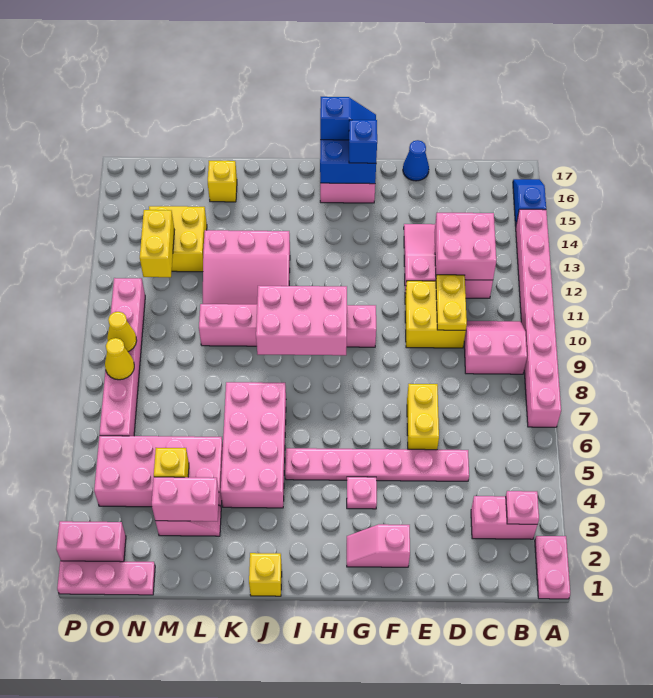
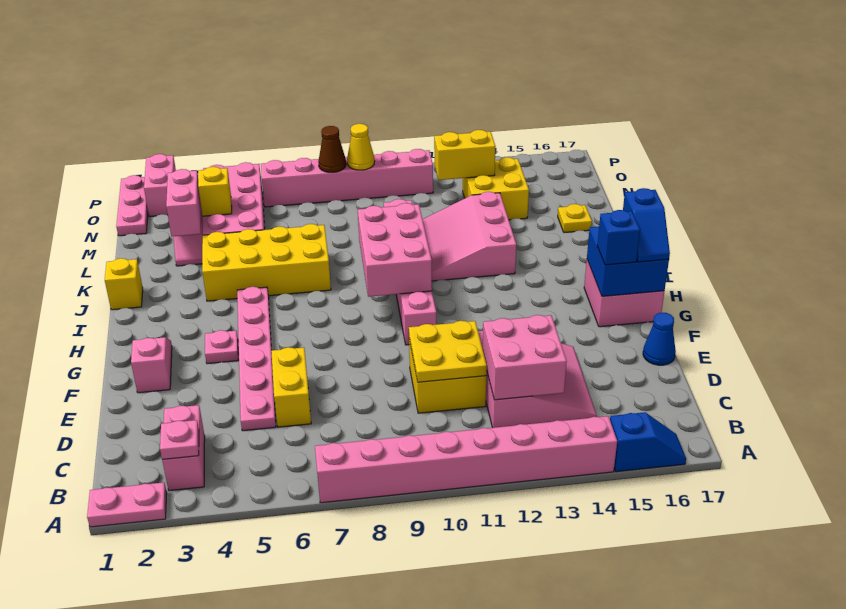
pink 2x2 slope [464,321,527,374] -> none
yellow 1x2 plate [436,275,467,331] -> yellow 2x2 plate [409,321,487,382]
yellow 1x2 brick [407,384,439,450] -> yellow 1x2 brick turned to [271,347,311,427]
pink 2x4 brick [221,382,286,508] -> yellow 2x4 brick [202,224,331,301]
yellow 1x1 brick [208,161,237,202] -> yellow 1x1 plate [558,204,592,233]
yellow 1x1 cone [105,338,134,380] -> brown 1x1 cone [318,126,346,172]

